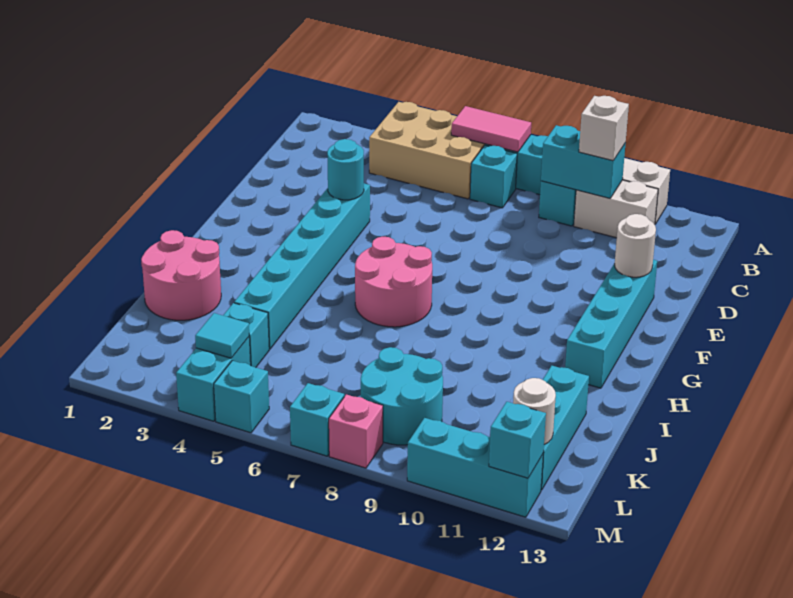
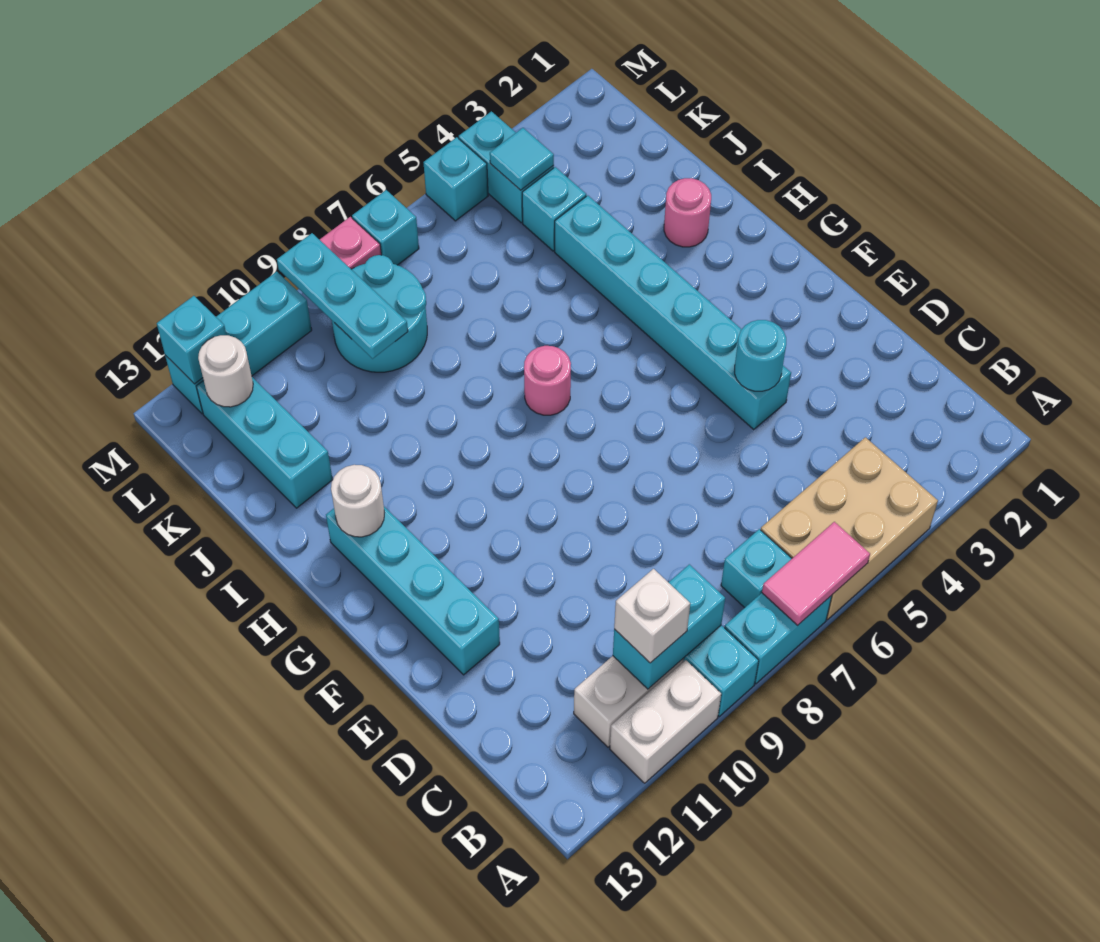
white 1x1 round brick [615,214,656,277] -> white 1x1 round brick moved to [331,465,384,537]
pink 2x2 round brick [355,237,432,327] -> pink 1x1 round brick [524,346,571,415]
pink 2x2 round brick [141,230,221,320] -> pink 1x1 round brick [664,178,711,247]
none -> cyan 1x3 plate [277,233,408,359]

